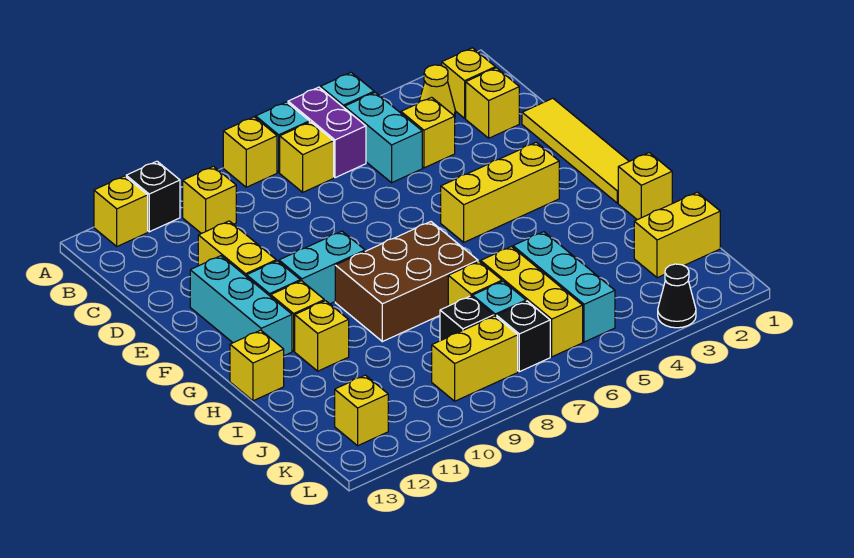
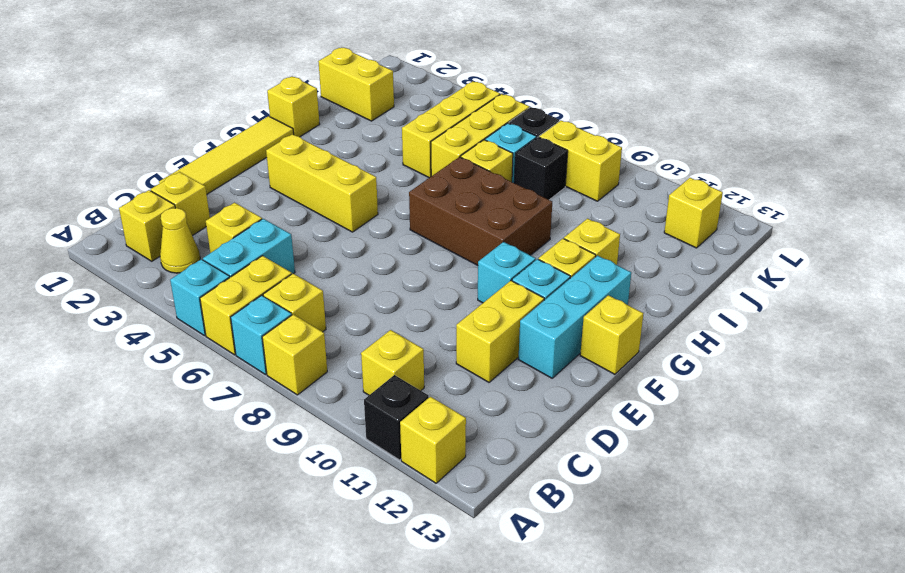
purple 1x2 brick [288,87,366,178] -> yellow 1x2 brick [200,256,292,355]
cyan 1x2 brick [279,231,365,304] -> cyan 1x1 brick [478,242,536,303]
yellow 1x1 brick [230,330,284,401] -> yellow 1x1 brick moved to [580,295,643,374]
cyan 1x3 brick [513,232,615,342] -> yellow 1x3 brick [402,81,500,178]
black 1x1 cone [658,264,696,328] -> none

